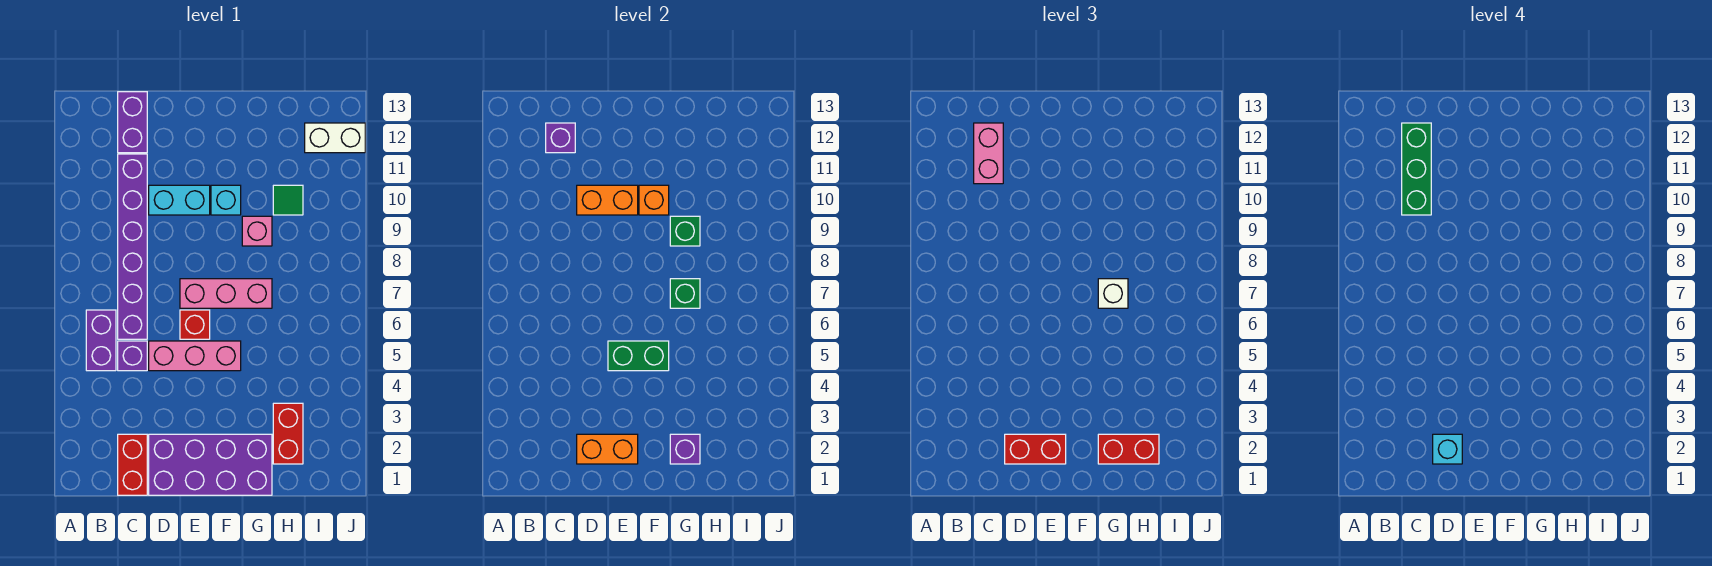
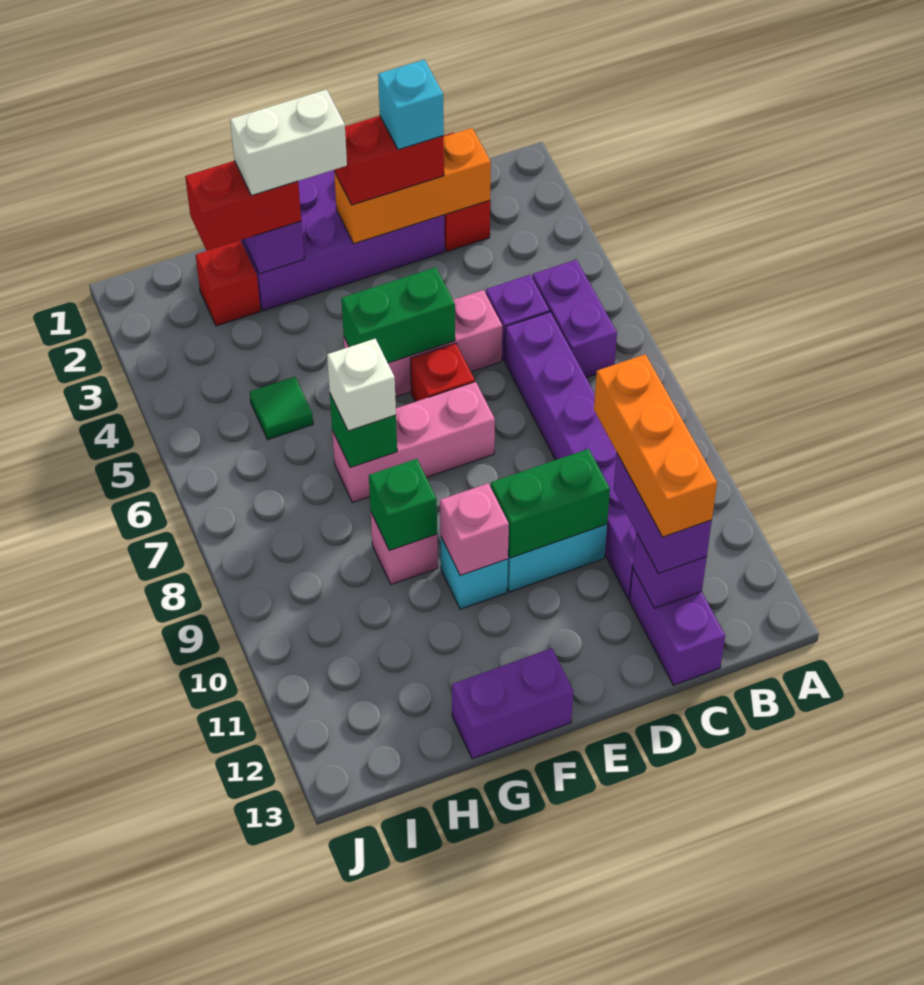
green 1x3 brick [1402,123,1431,215] -> orange 1x3 brick [594,354,717,537]
pink 1x2 brick [974,123,1003,184] -> purple 1x2 brick [614,454,712,573]
orange 1x2 brick [577,434,638,464] -> orange 1x3 brick [334,128,491,243]
orange 1x2 brick [577,185,638,215] -> green 1x2 brick [491,449,610,558]
orange 1x1 brick [639,185,669,215] -> pink 1x1 brick [440,483,509,576]
none -> purple 1x2 brick [452,648,573,759]
red 1x2 brick [273,403,303,464] -> red 1x1 brick [196,240,260,326]
green 1x1 tile [273,185,303,215] -> green 1x1 tile moved to [250,377,313,439]
white 1x2 brick [305,123,365,153] -> white 1x2 brick moved to [230,89,347,196]

